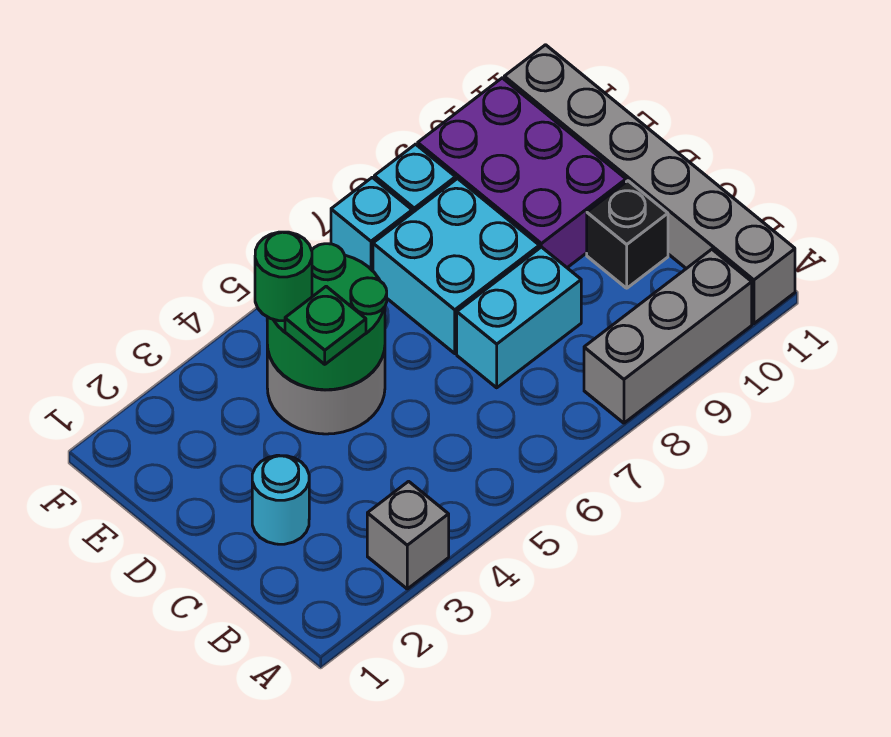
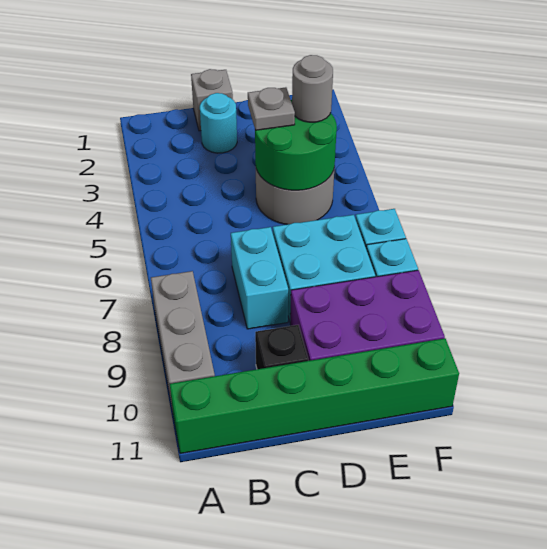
grey 1x1 brick [367,481,449,589] -> grey 1x1 brick moved to [191,69,233,131]
grey 1x6 brick [504,45,795,324] -> green 1x6 brick [170,338,459,453]
green 1x1 plate [285,286,366,364] -> grey 1x1 plate [248,87,295,130]
green 1x1 round brick [255,232,312,321] -> grey 1x1 round brick [292,55,333,122]

